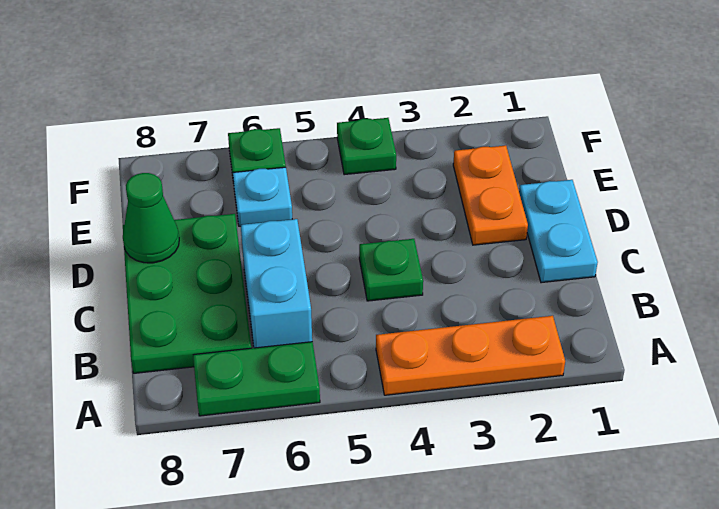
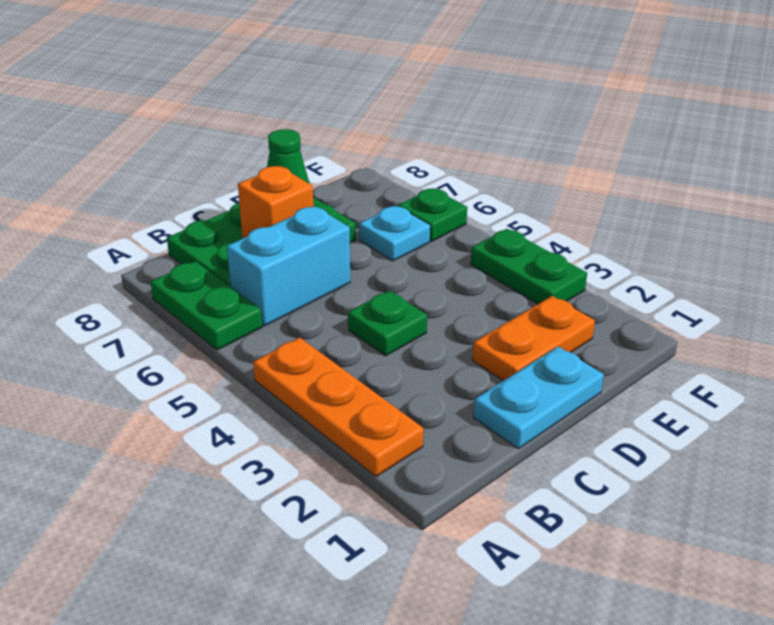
none -> orange 1x1 brick [238,166,313,239]
green 1x1 plate [337,118,396,175] -> green 1x2 plate [471,229,587,304]

